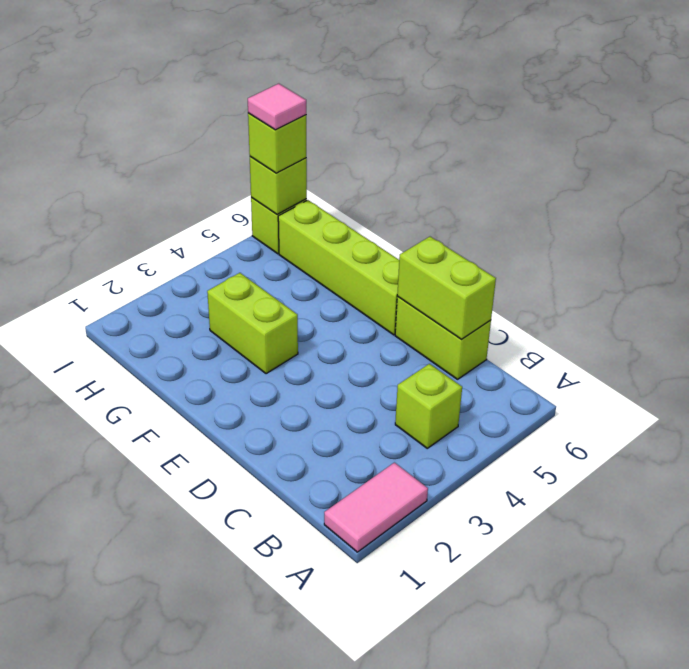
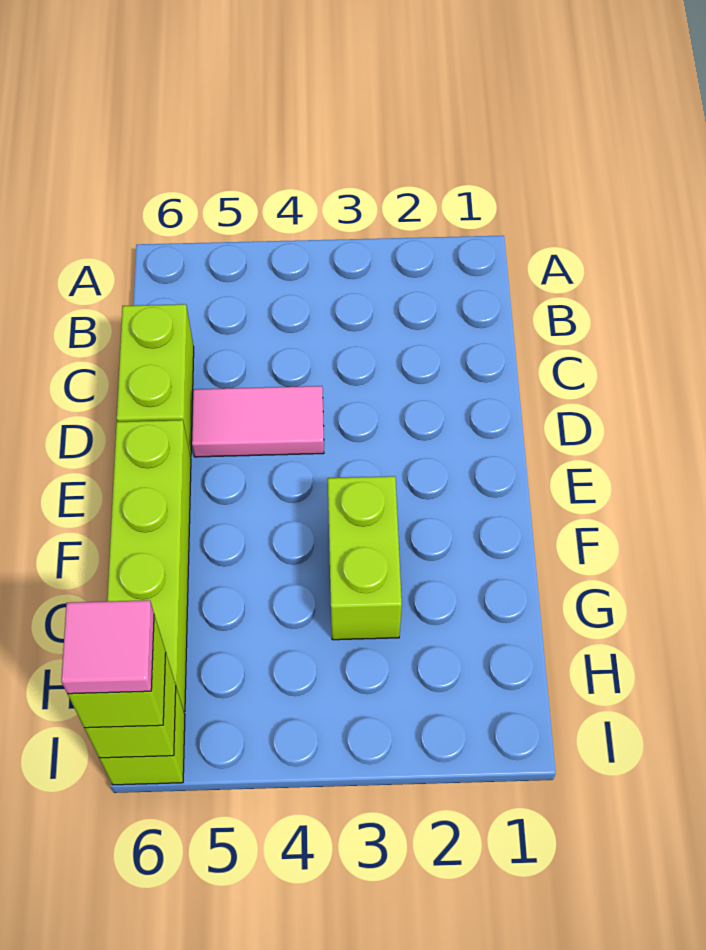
pink 1x2 tile [324,463,428,552] -> pink 1x2 tile moved to [192,386,324,457]
lime 1x1 brick [395,364,462,448] -> none
lime 1x2 brick [397,237,496,340] -> none

